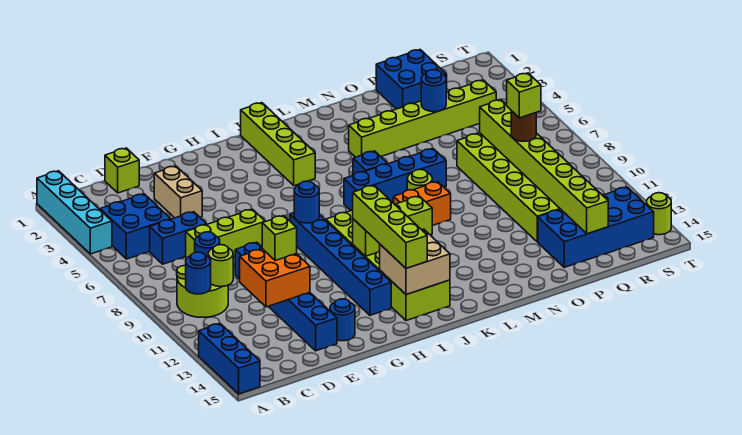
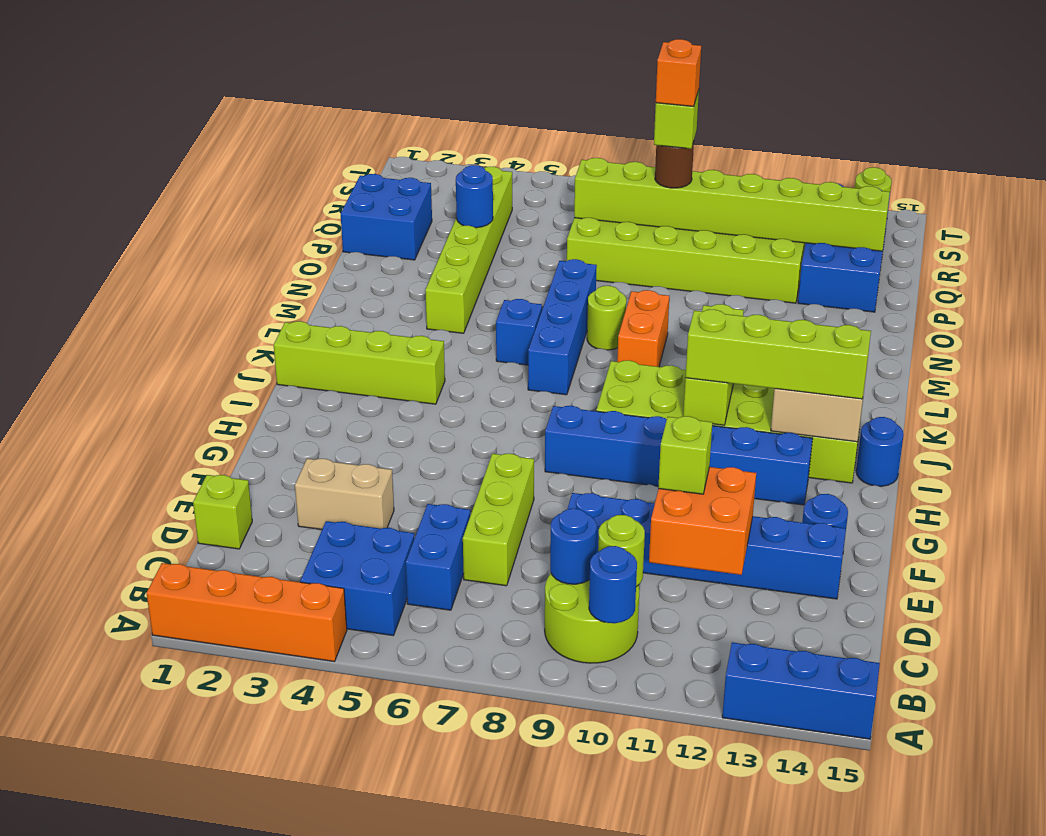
cyan 1x4 brick [37,171,112,254] -> orange 1x4 brick [146,563,347,662]
blue 1x1 round brick [294,181,319,223] -> blue 1x1 round brick moved to [856,417,904,486]
none -> orange 1x1 brick [656,39,701,106]

